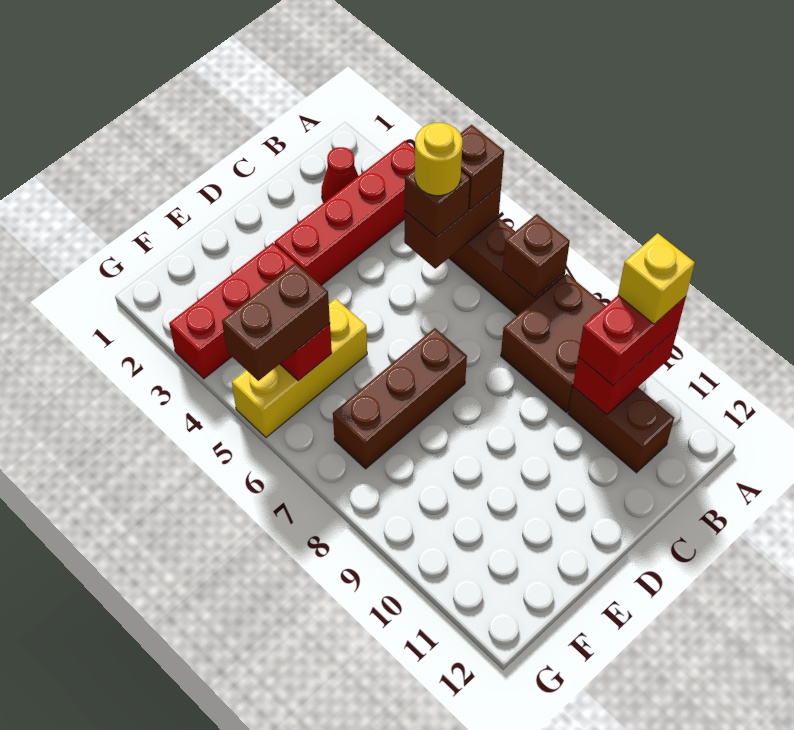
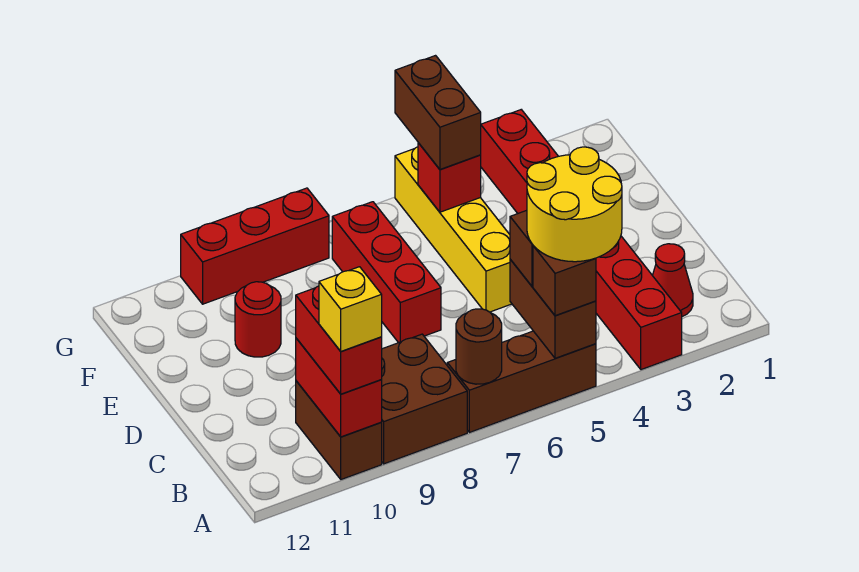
brown 1x1 brick [503,214,570,298] -> brown 1x1 round brick [456,309,502,384]
yellow 1x1 round brick [415,123,462,196] -> yellow 2x2 round brick [527,147,622,262]
brown 1x2 brick [568,387,674,473] -> brown 1x2 brick turned to [296,381,382,479]
brown 1x3 brick [333,328,467,469] -> red 1x3 brick [332,202,441,343]
yellow 1x3 brick [232,298,367,437] -> yellow 1x4 brick [395,147,512,312]
none -> red 1x1 round brick [235,282,281,357]
none -> red 1x3 brick [181,188,329,304]

